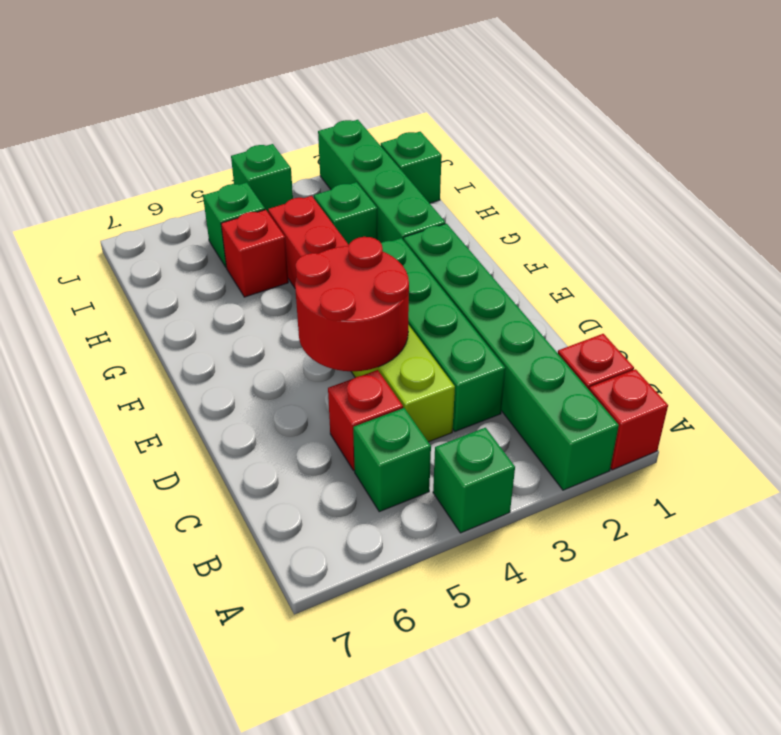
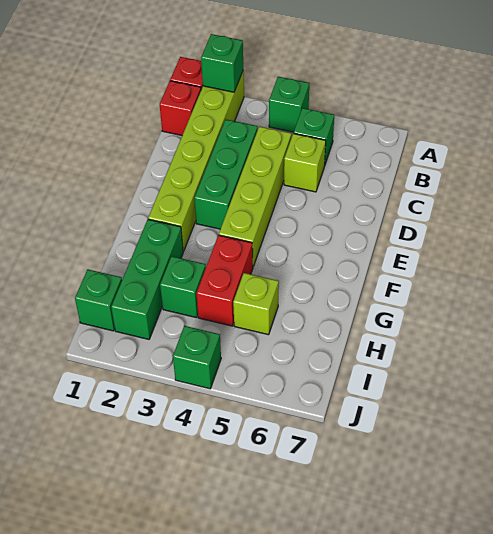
green 1x6 brick [404,224,619,490] -> lime 1x6 brick [148,71,244,251]
green 1x4 brick [381,238,505,431] -> green 1x3 brick [194,120,258,229]
red 1x1 brick [328,370,403,471] -> lime 1x1 brick [284,133,326,192]
red 2x2 round brick [295,237,409,371] -> none
green 1x4 brick [318,120,445,243] -> green 1x3 brick [111,219,183,339]
red 1x1 brick [221,210,288,297] -> lime 1x1 brick [233,273,279,335]
green 1x1 brick [203,182,265,267] -> green 1x1 brick moved to [201,34,243,92]

